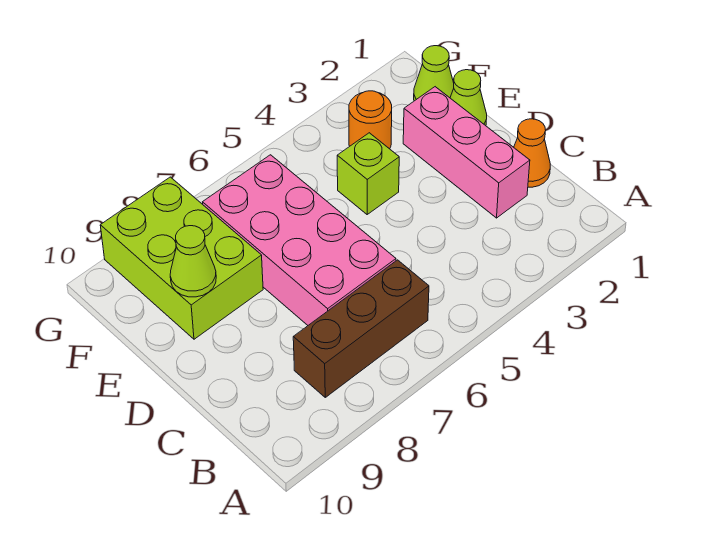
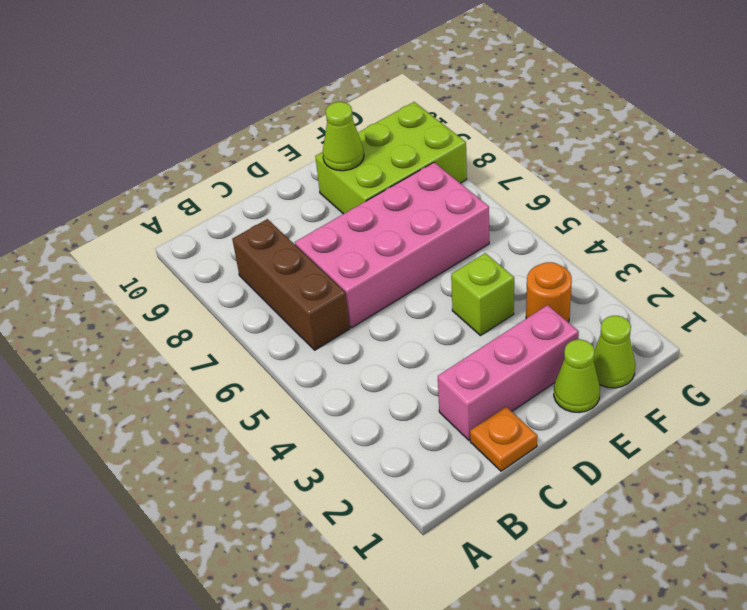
orange 1x1 cone [514,119,550,187] -> orange 1x1 plate [470,407,537,471]

